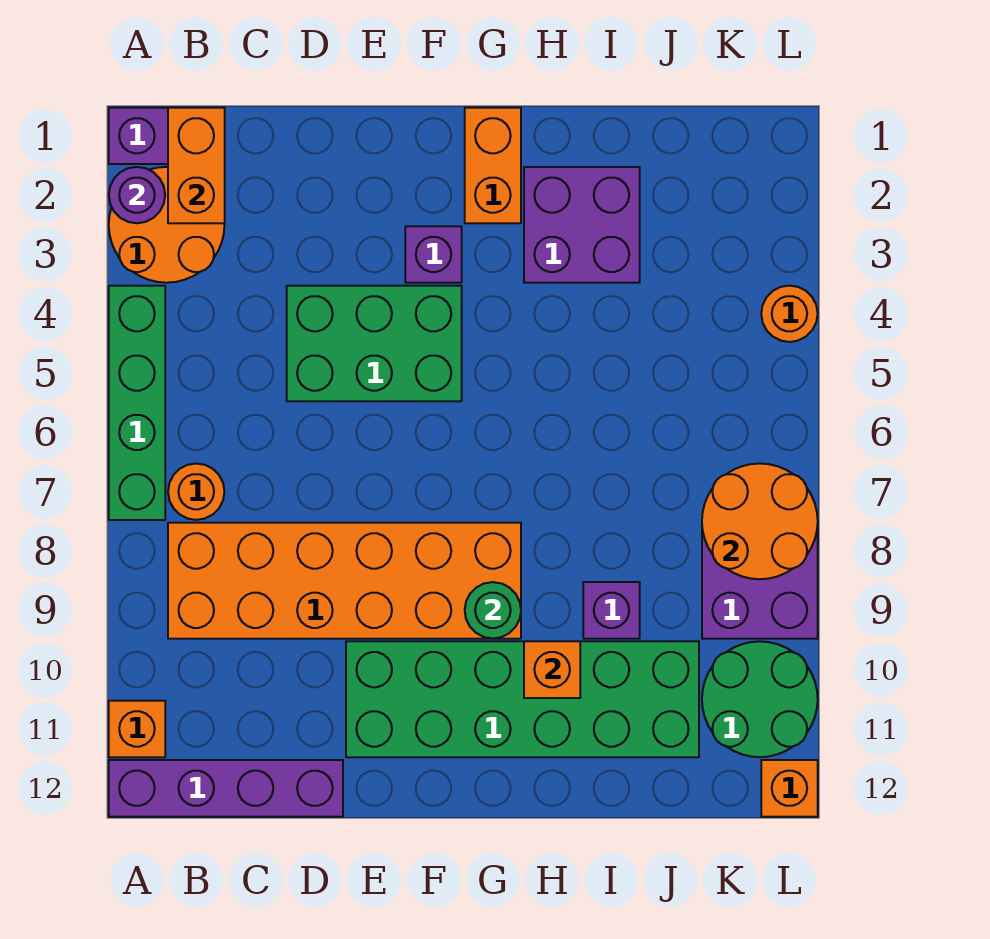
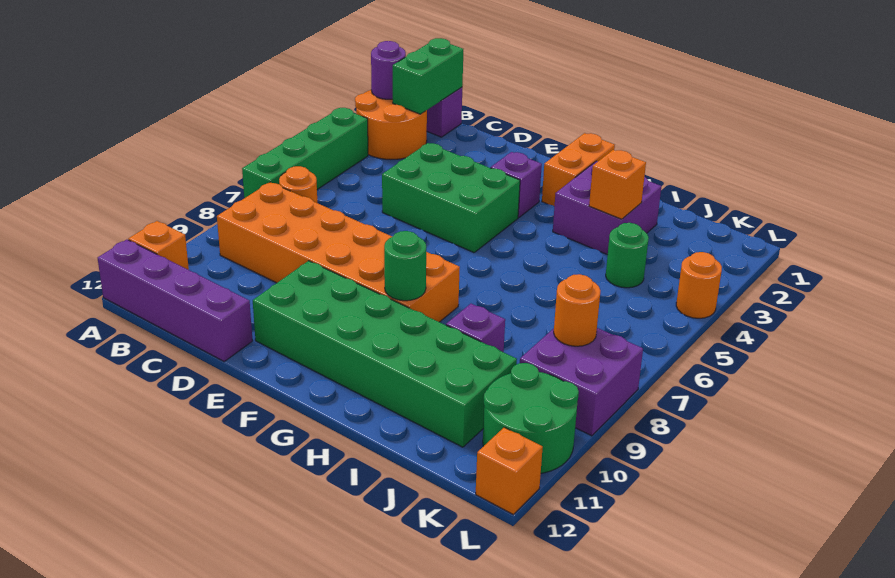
orange 1x2 brick [168,108,225,223] -> green 1x2 brick [393,38,463,114]
orange 1x1 brick [524,641,580,698] -> orange 1x1 brick moved to [589,150,646,219]
none -> green 1x1 round brick [606,223,649,288]
orange 2x2 round brick [702,463,818,579] -> orange 1x1 round brick [554,274,600,346]

